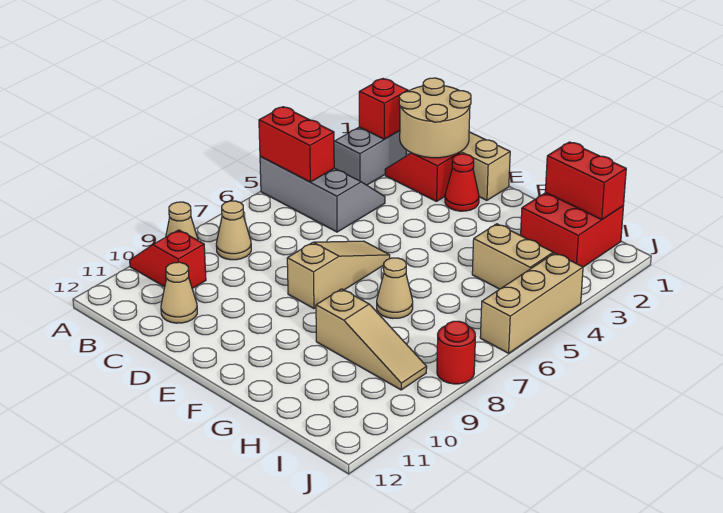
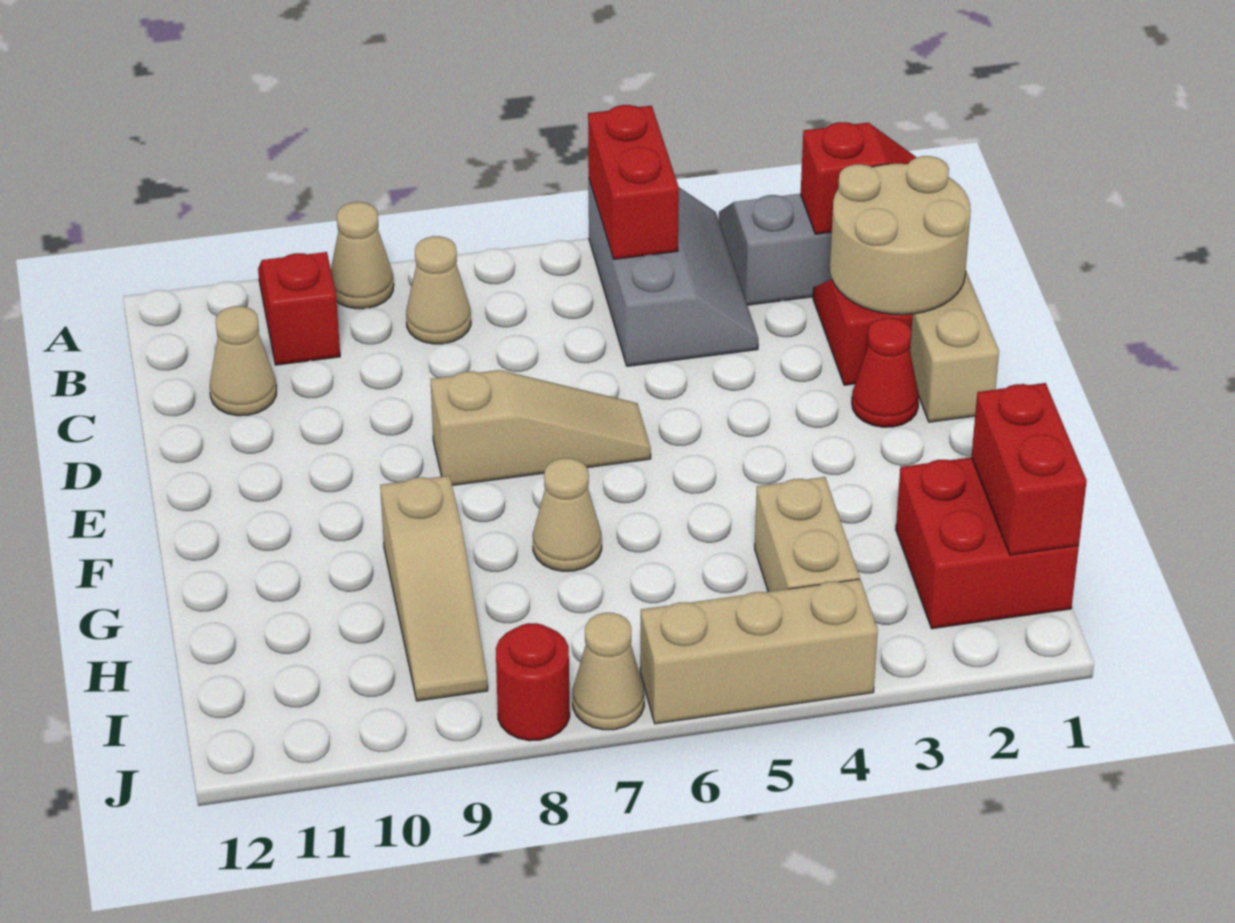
none -> tan 1x1 cone [573,613,644,730]

